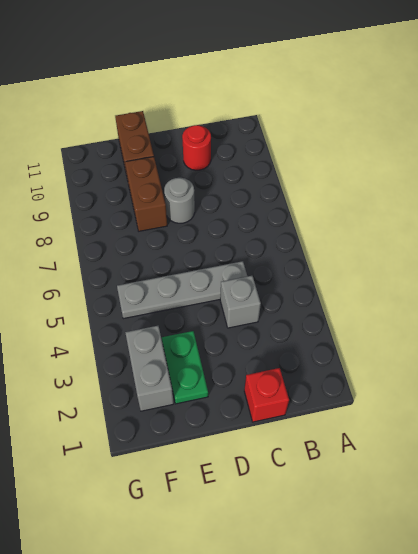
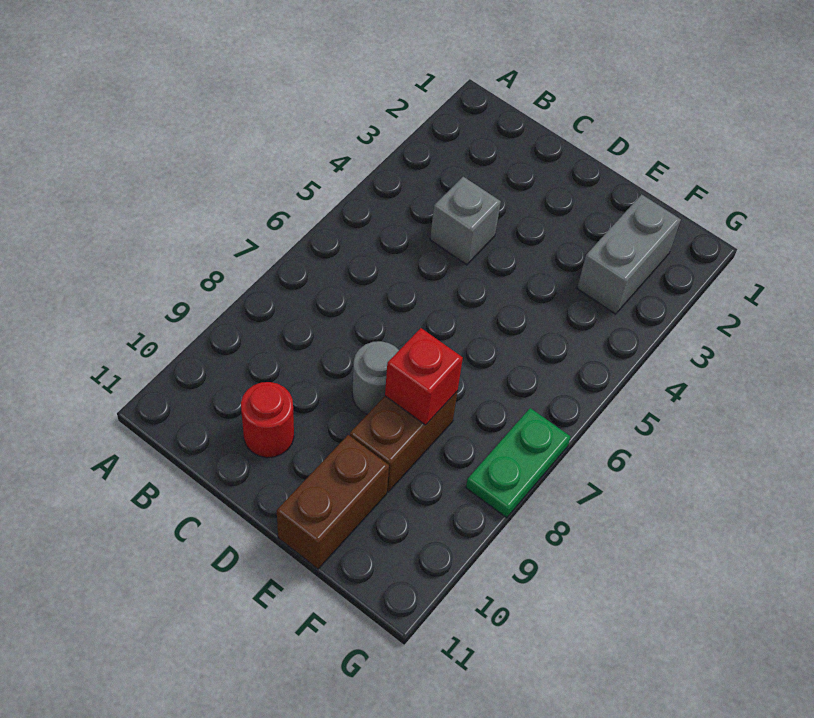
red 1x1 brick [244,368,289,422] -> red 1x1 brick moved to [385,328,463,425]
grey 1x4 plate [117,261,247,319] -> none
green 1x2 plate [162,331,208,404] -> green 1x2 plate moved to [466,408,571,518]

